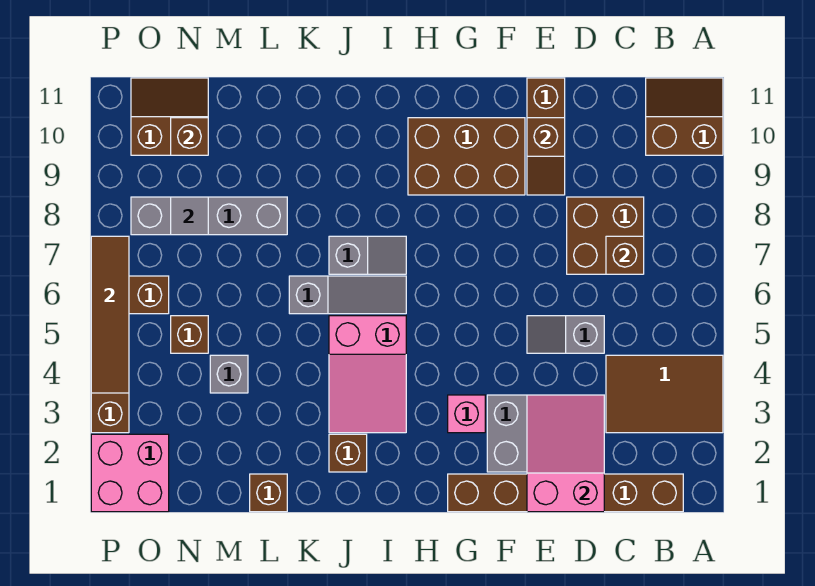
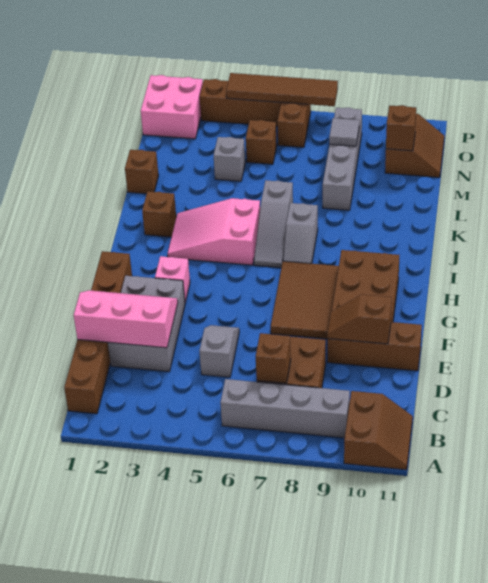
brown 2x3 tile [606,355,723,433] -> brown 2x3 tile moved to [271,261,339,339]
none -> grey 1x4 brick [220,379,350,438]
pink 2x3 slope [527,395,604,512] -> pink 2x3 slope turned to [74,290,178,348]

